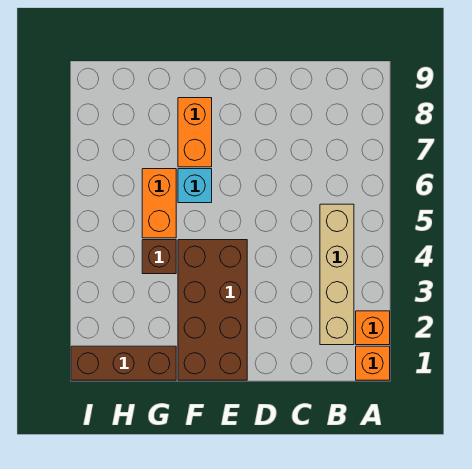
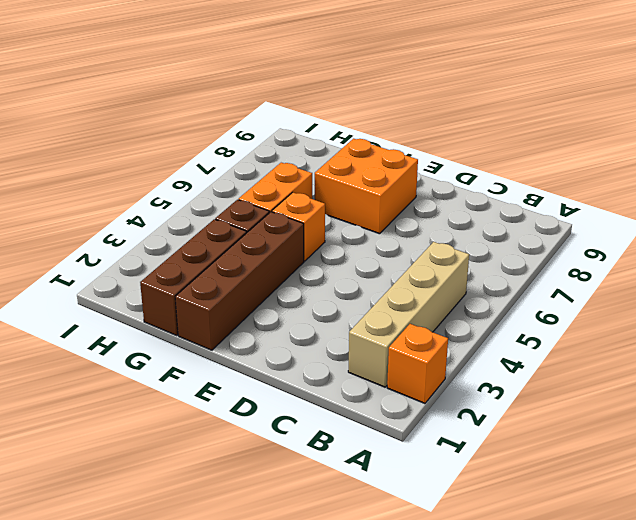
orange 1x1 brick [356,346,390,380] -> orange 1x1 brick moved to [272,192,325,261]
brown 2x4 brick [178,240,247,380] -> brown 1x4 brick [175,212,304,350]
cyan 1x1 brick [178,169,212,203] -> none
orange 1x2 brick [178,98,212,167] -> orange 2x2 brick [315,139,418,234]
brown 1x3 brick [71,346,176,380] -> brown 1x3 brick turned to [140,219,247,335]

